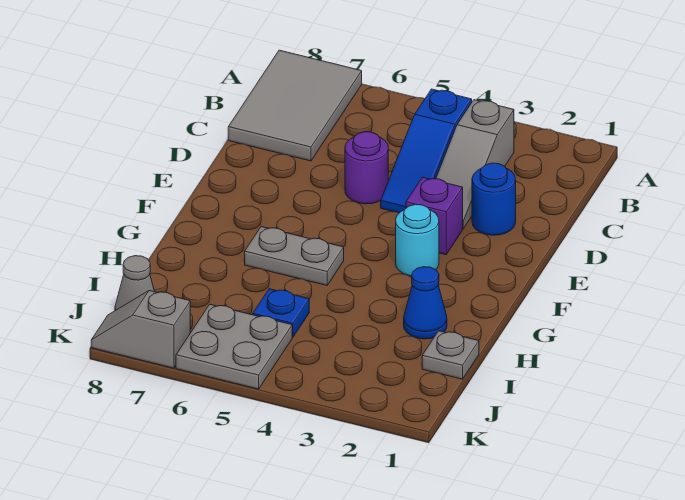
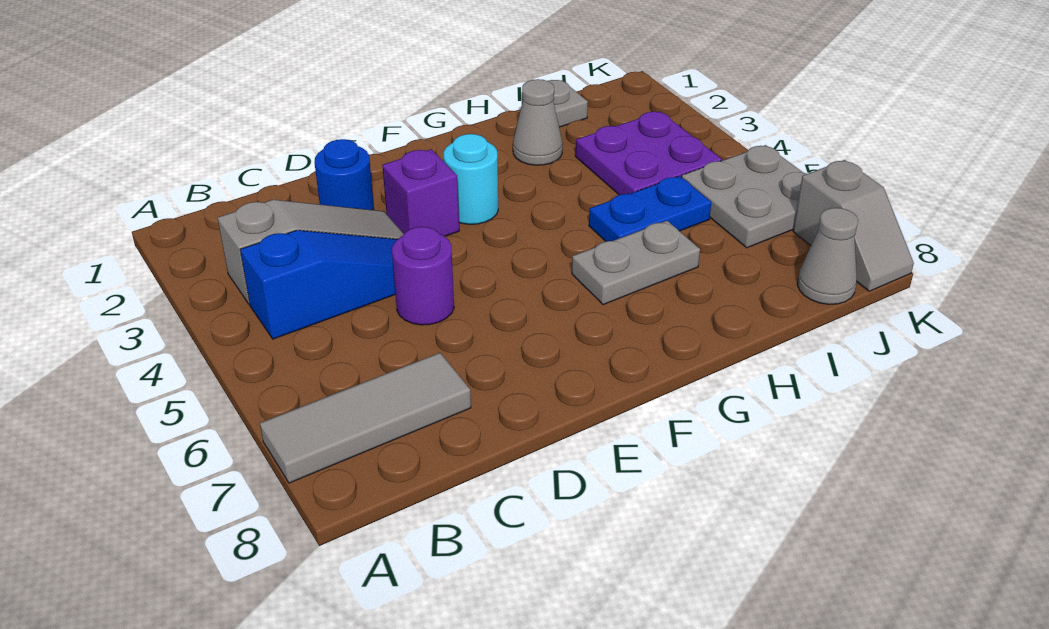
grey 2x3 tile [228,50,362,161] -> grey 1x3 tile [260,353,471,483]
grey 1x2 plate [245,227,344,285] -> grey 1x2 plate turned to [572,221,700,305]
blue 1x1 cone [404,267,447,339] -> grey 1x1 cone [513,79,563,165]
none -> purple 2x2 plate [575,112,722,195]
blue 1x1 plate [253,289,309,337] -> blue 1x2 plate [589,176,711,241]

